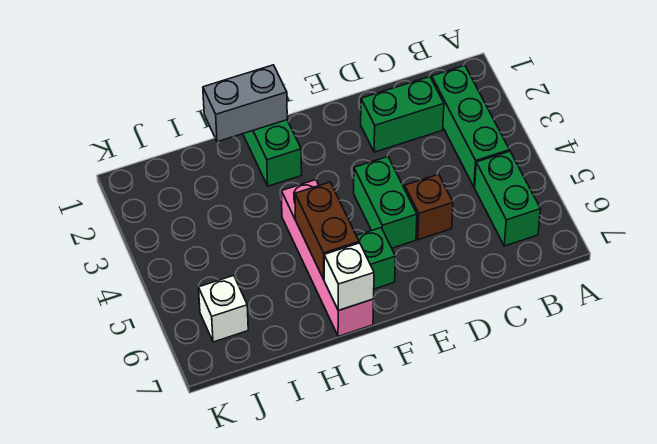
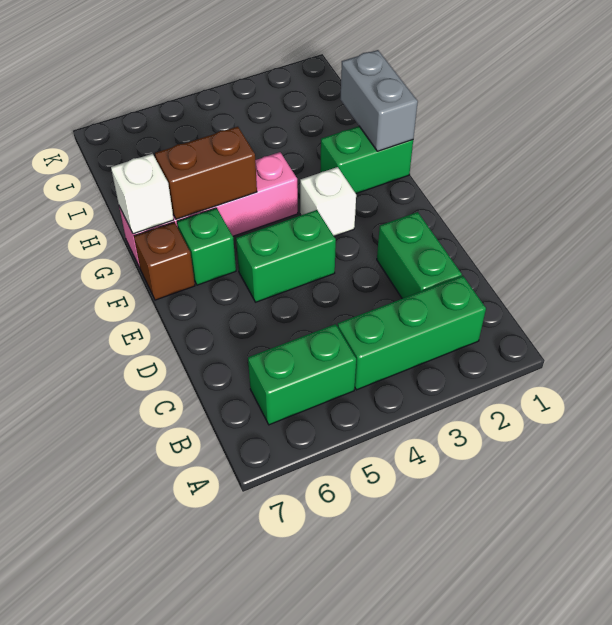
brown 1x1 brick [404,174,453,240] -> brown 1x1 brick moved to [134,222,195,300]
white 1x1 brick [199,276,248,342] -> white 1x1 brick moved to [300,167,356,236]

